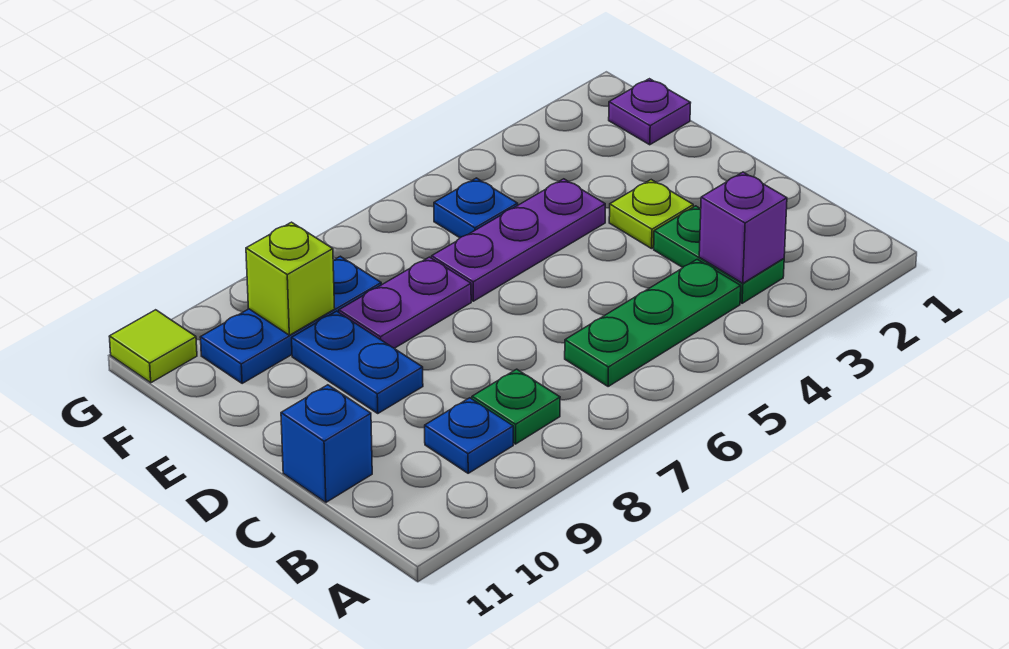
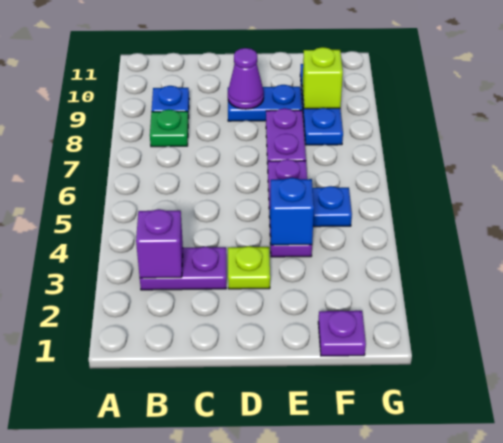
green 1x2 plate [654,206,784,303] -> purple 1x2 plate [140,247,226,290]
green 1x3 plate [565,259,741,386] -> none
blue 1x1 brick [281,385,372,502] -> blue 1x1 brick moved to [270,178,314,245]
none -> purple 1x1 cone [228,48,264,109]
lime 1x1 tile [109,310,197,383] -> none

